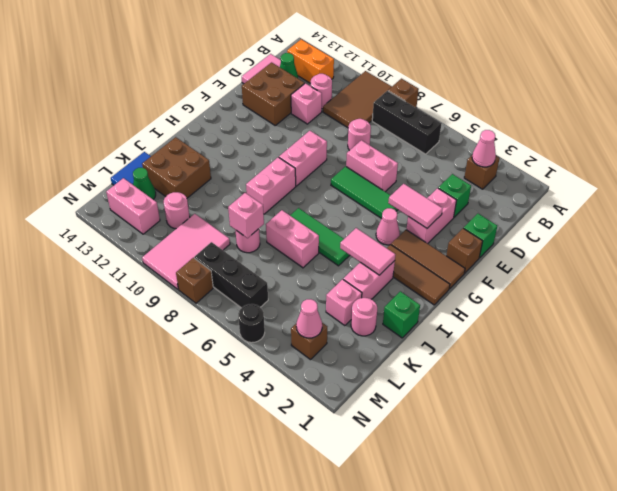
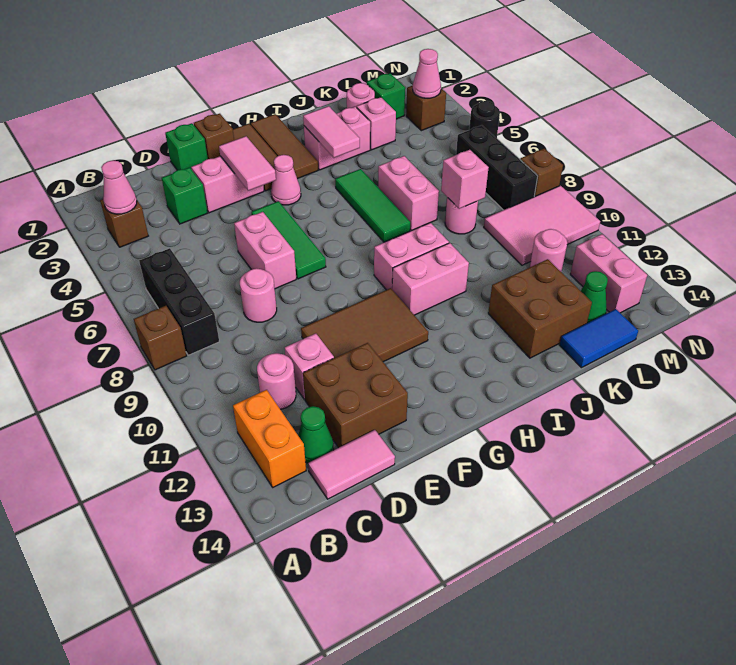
brown 2x3 tile [323,71,392,128] -> brown 2x3 tile moved to [301,288,428,362]
pink 1x2 brick [279,131,327,186] -> pink 1x2 brick moved to [392,243,469,315]
green 1x1 brick [383,291,420,338] -> green 1x1 brick moved to [367,73,405,119]

